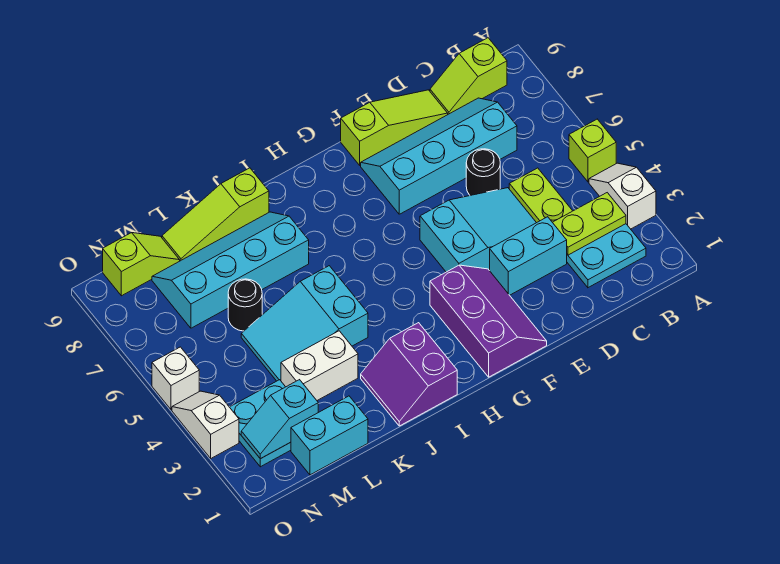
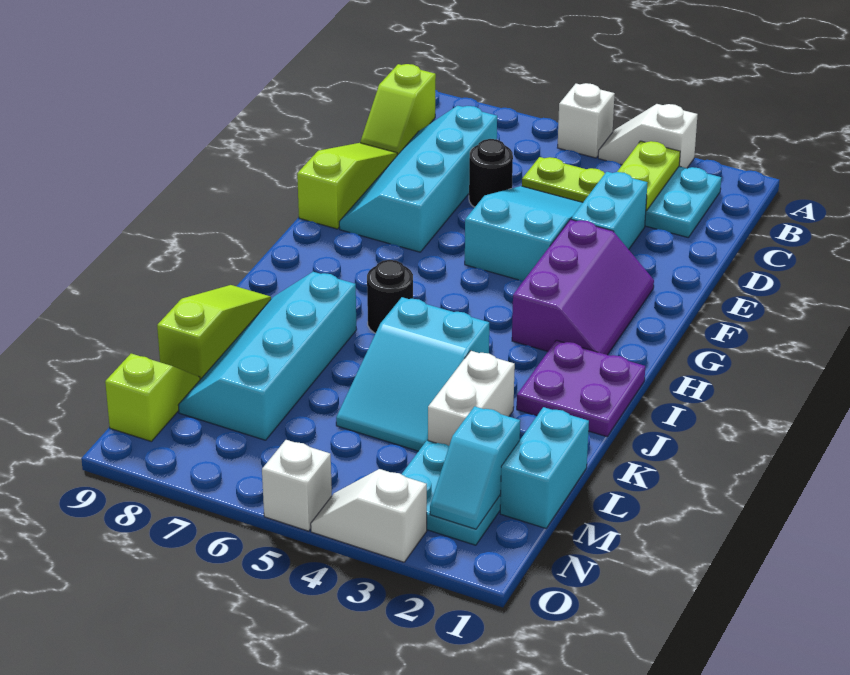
lime 1x1 brick [569,119,616,182] -> white 1x1 brick [558,83,615,158]
purple 2x3 slope [430,265,547,377] -> purple 2x3 slope turned to [512,219,654,355]
purple 2x2 slope [361,323,457,426] -> purple 2x2 plate [517,340,645,437]
lime 1x3 slope [162,168,269,261] -> lime 1x3 slope turned to [157,285,271,379]
black 1x1 round brick [228,279,262,331] -> black 1x1 round brick moved to [367,260,413,333]

